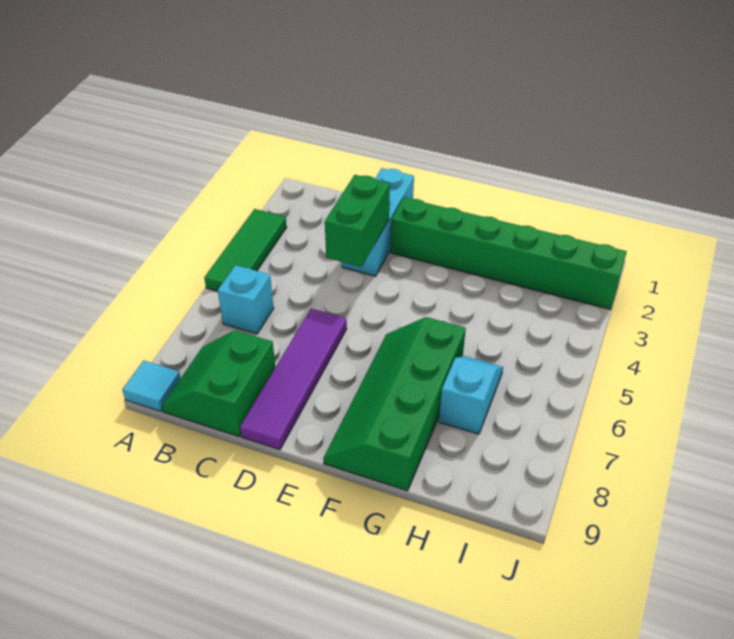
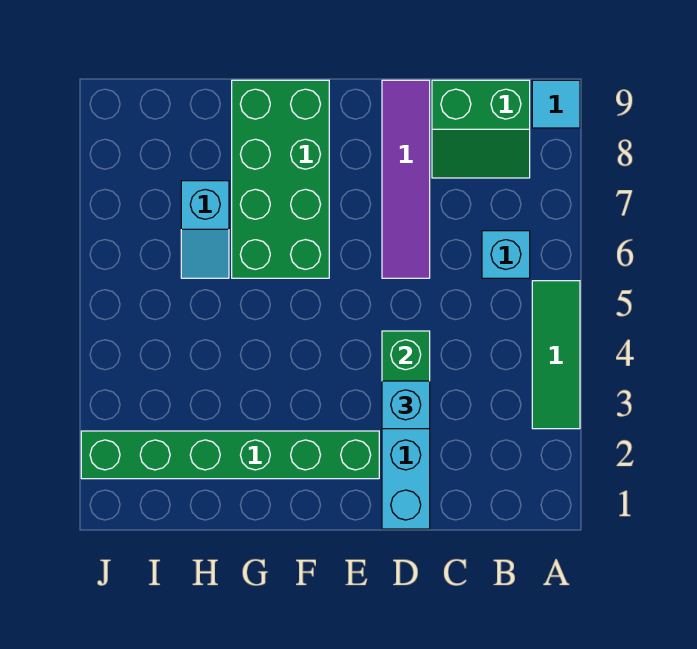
green 2x2 slope [162,330,275,437] -> green 2x2 slope turned to [432,80,530,178]
none -> cyan 1x1 brick [382,381,430,429]
green 2x4 slope [323,317,466,491] -> green 2x4 brick [232,80,329,278]

